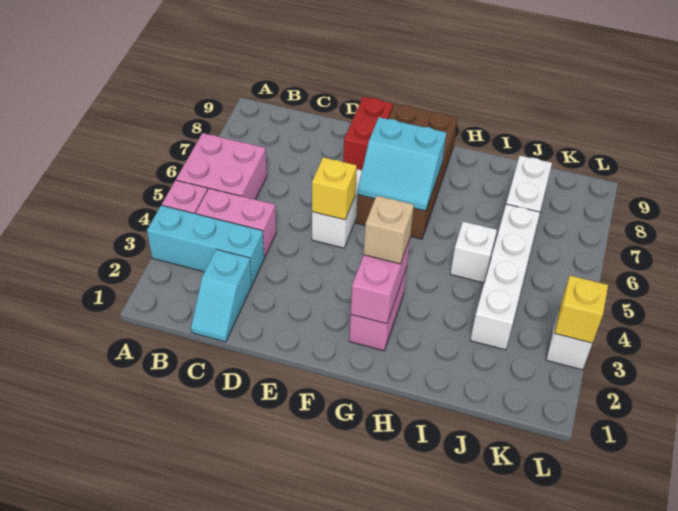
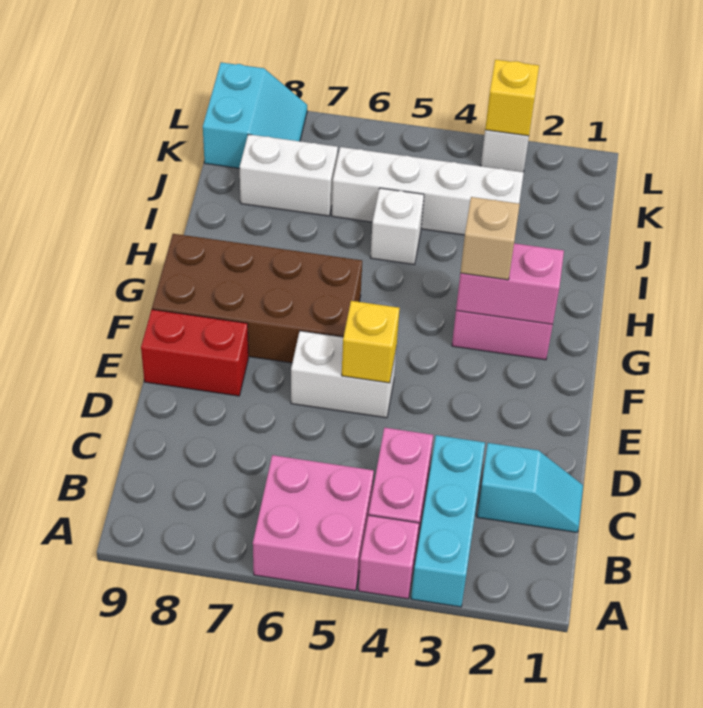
cyan 2x2 slope [358,117,446,211] -> cyan 2x2 slope moved to [203,62,307,168]

